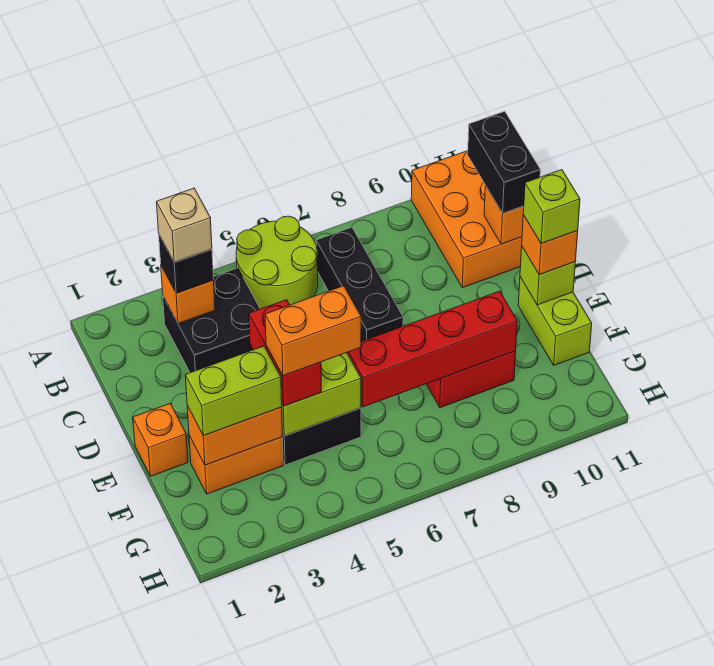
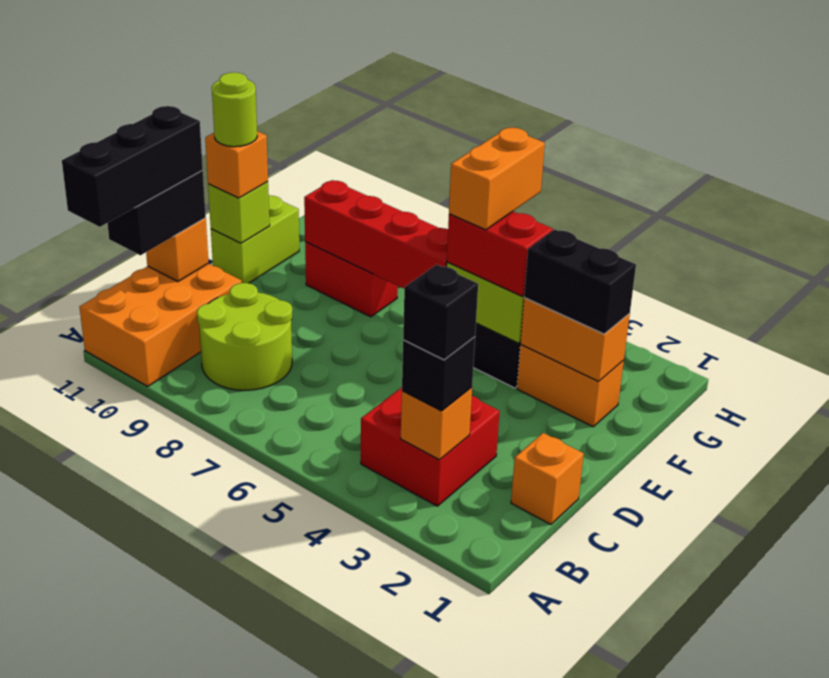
lime 2x2 round brick [236,216,318,309] -> lime 2x2 round brick moved to [197,283,292,390]
black 2x2 brick [163,268,260,373] -> red 2x2 brick [361,388,500,506]
tan 1x1 brick [157,188,212,262] -> black 1x1 brick [403,265,478,360]
black 1x3 brick [316,227,403,341] -> black 1x3 brick moved to [62,106,203,227]
orange 1x1 brick [133,404,188,476] -> orange 1x1 brick moved to [511,433,584,524]
red 1x2 brick [249,300,321,406] -> red 1x2 brick turned to [447,211,553,296]
lime 1x1 brick [523,170,580,244] -> lime 1x1 round brick [212,72,257,147]
lime 1x2 brick [185,346,282,436] -> black 1x2 brick [524,230,636,334]
orange 1x2 brick [265,286,361,376] -> orange 1x2 brick turned to [449,128,545,230]

